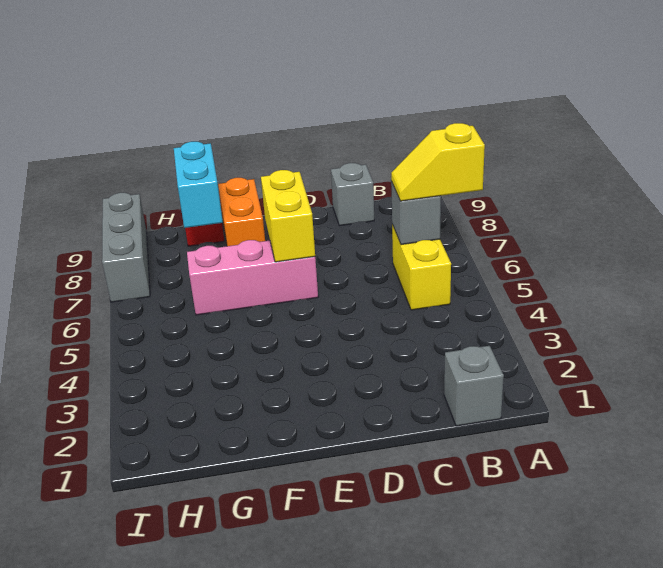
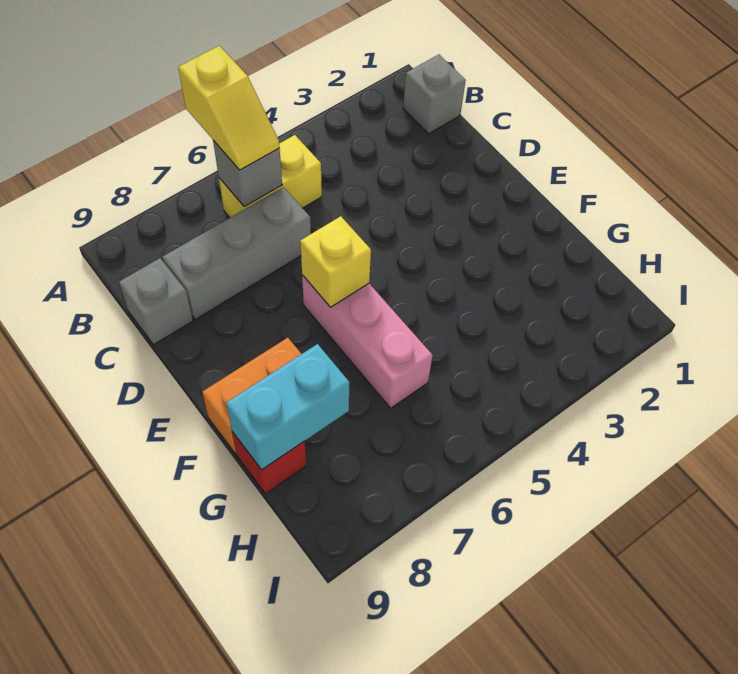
yellow 1x2 brick [261,170,315,262] -> yellow 1x1 brick [300,216,371,308]
grey 1x3 brick [102,193,150,302] -> grey 1x3 brick moved to [163,187,311,320]

